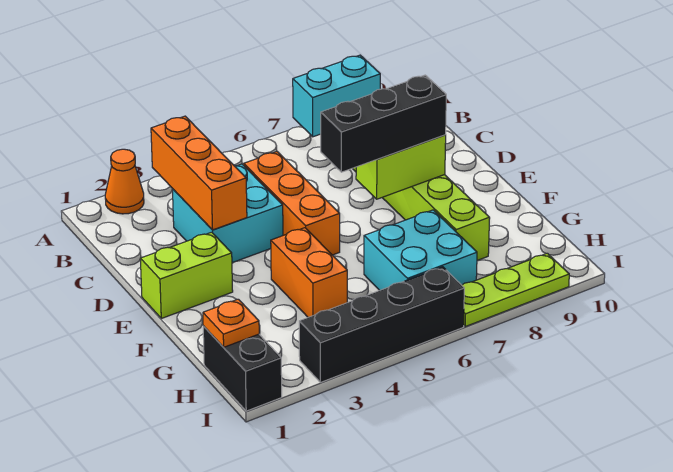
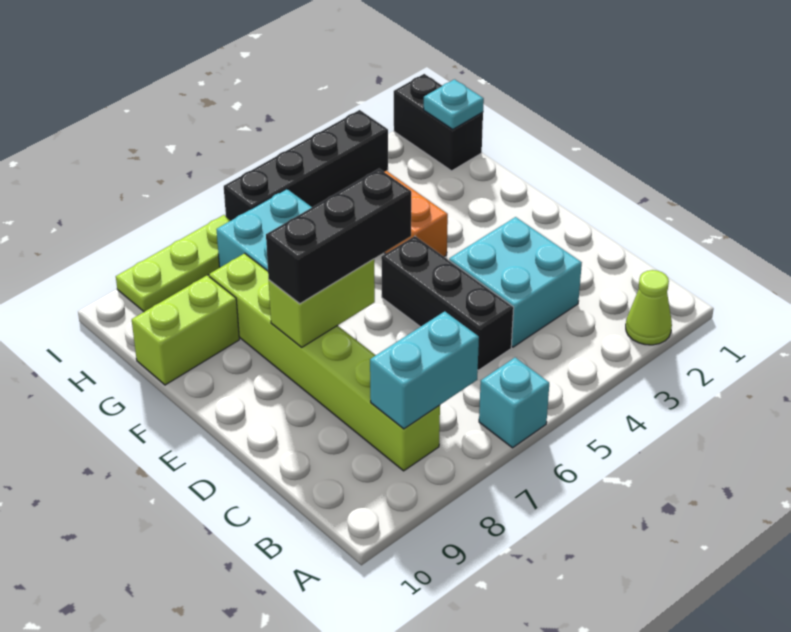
orange 1x1 cone [105,149,144,214] -> lime 1x1 cone [626,270,672,345]
none -> cyan 1x1 brick [479,358,549,448]
orange 1x3 brick [151,116,247,230] -> none
orange 1x3 brick [244,152,340,255] -> black 1x3 brick [381,236,514,370]
lime 1x2 brick [140,232,233,318] -> lime 1x2 brick moved to [132,275,239,385]
orange 1x1 plate [203,299,259,347] -> cyan 1x1 plate [424,79,484,130]

